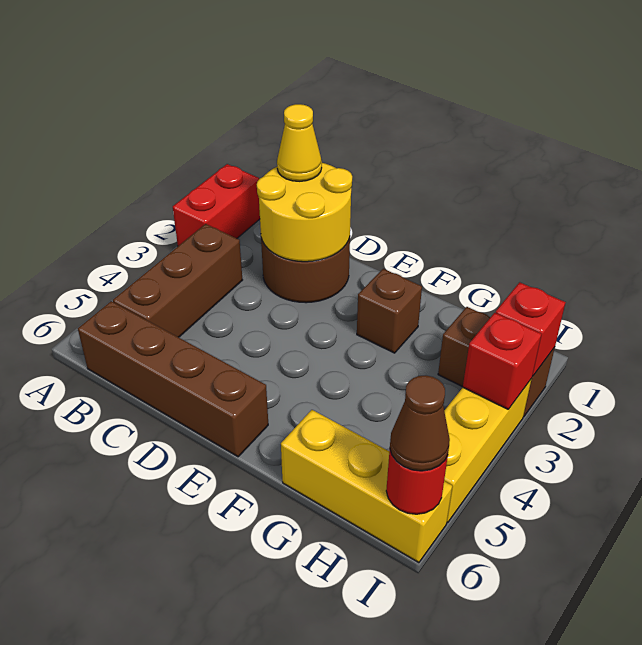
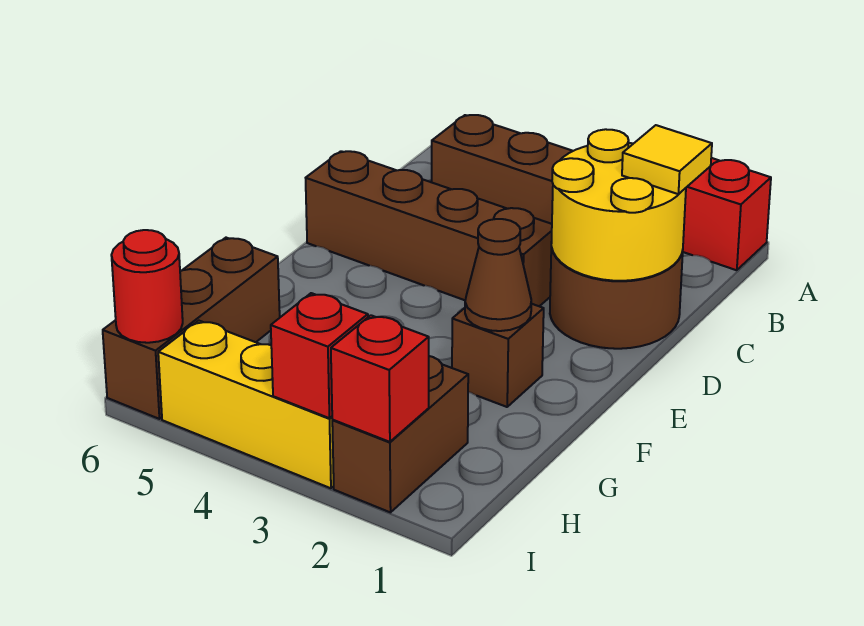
brown 1x4 brick [78,301,268,457] -> brown 1x4 brick turned to [306,151,552,306]
yellow 1x1 cone [277,104,322,181] -> yellow 1x1 tile [622,125,712,194]
yellow 1x3 brick [281,410,452,563] -> brown 1x3 brick [103,238,280,419]
brown 1x1 cone [390,376,450,471] -> brown 1x1 cone moved to [465,219,531,331]

